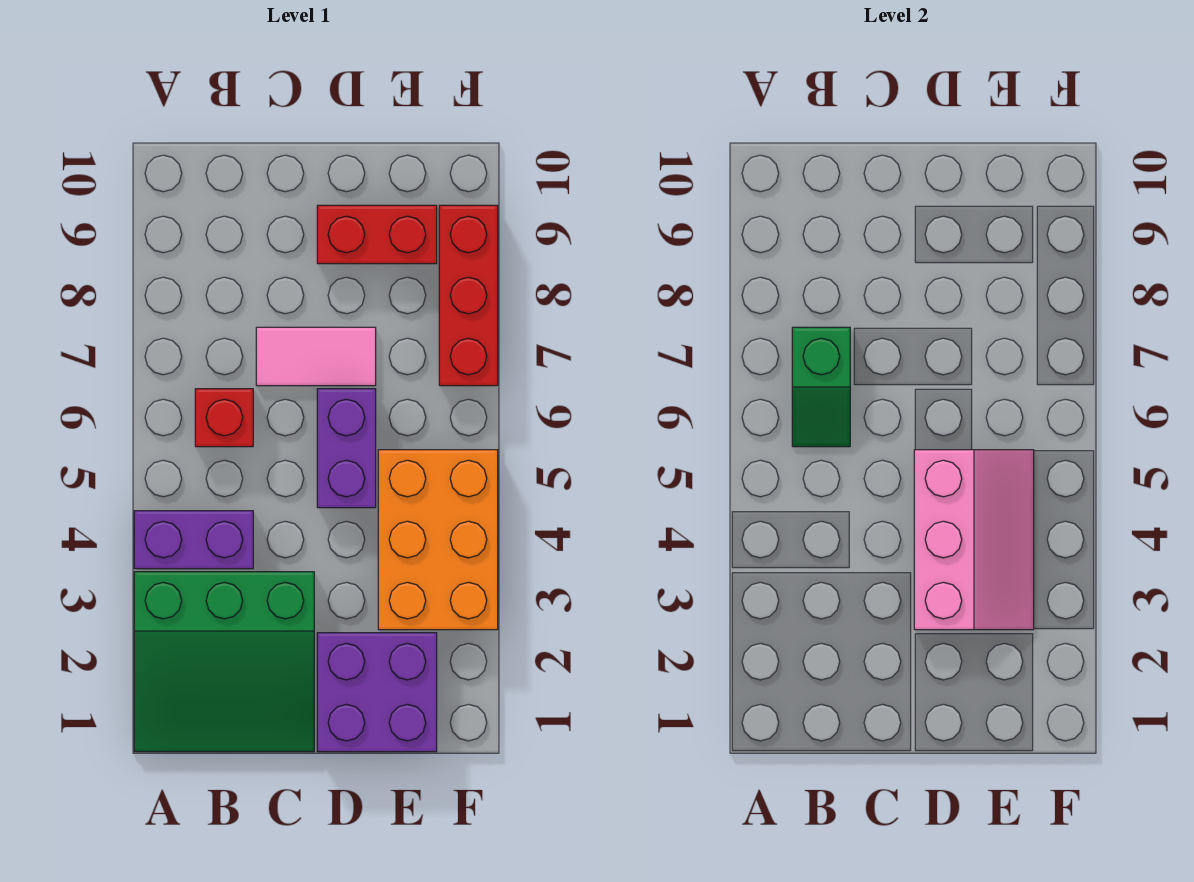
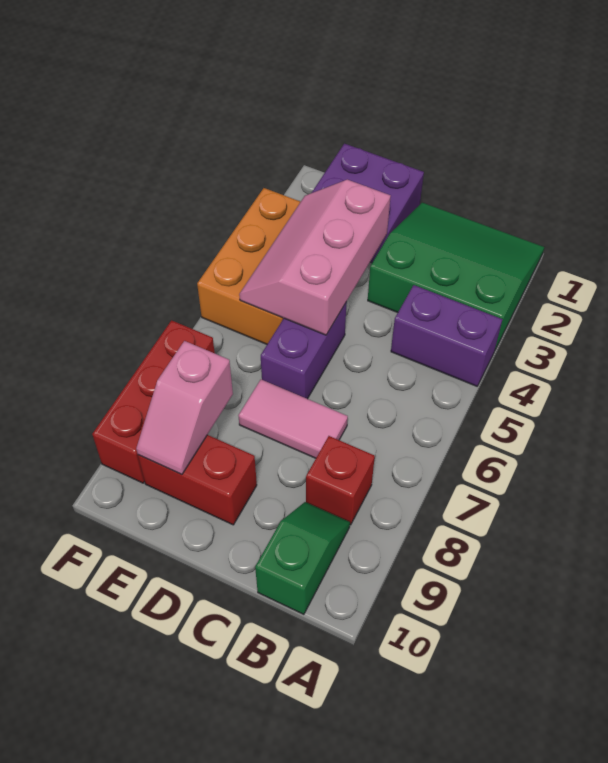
red 1x1 brick [195,389,253,447] -> red 1x1 brick moved to [306,436,375,525]
green 1x2 slope [792,327,850,447] -> green 1x2 slope moved to [255,502,350,614]
none -> pink 1x2 slope [136,341,233,475]

